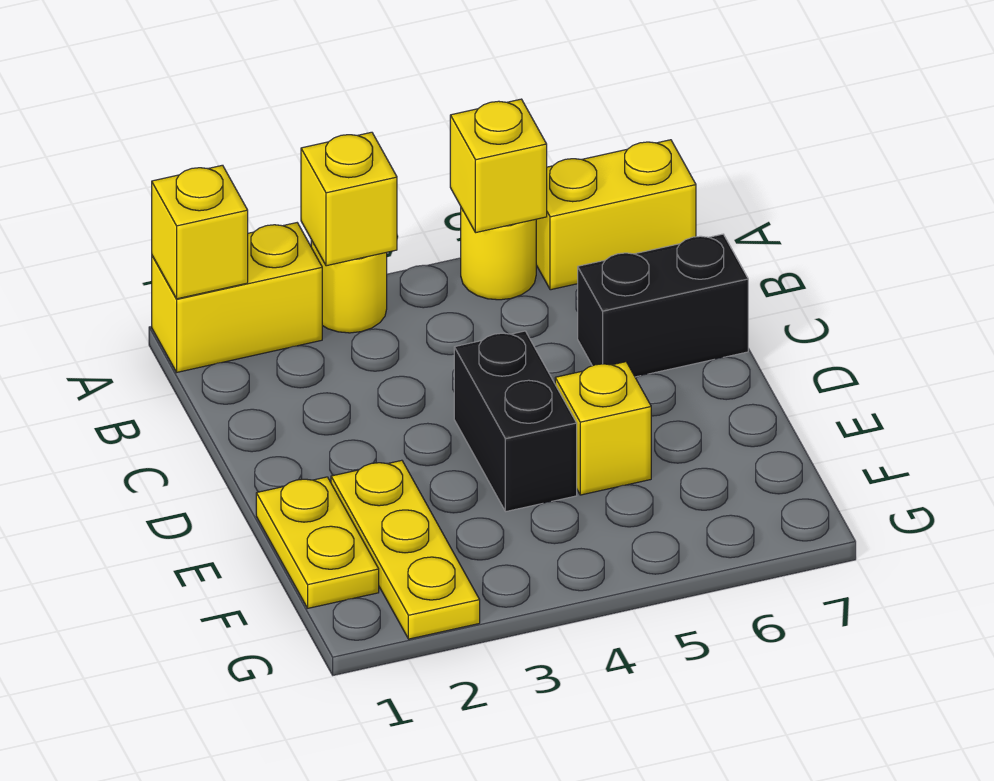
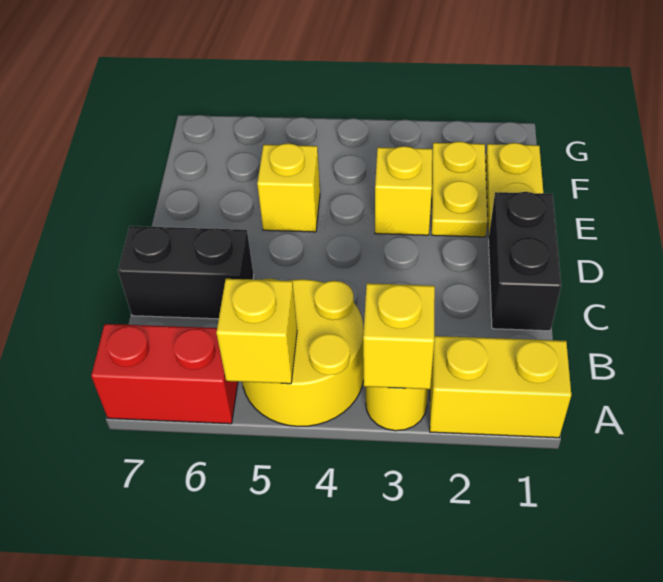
yellow 1x1 brick [152,165,248,299] -> yellow 1x1 brick moved to [375,146,432,235]
yellow 1x1 round brick [461,208,536,300] -> yellow 2x2 round brick [242,279,364,426]
yellow 1x2 brick [536,140,696,290] -> red 1x2 brick [91,324,238,424]
black 1x2 brick [454,331,577,511] -> black 1x2 brick moved to [489,192,561,331]
yellow 1x3 plate [331,460,480,639] -> yellow 1x2 plate [432,142,488,237]

